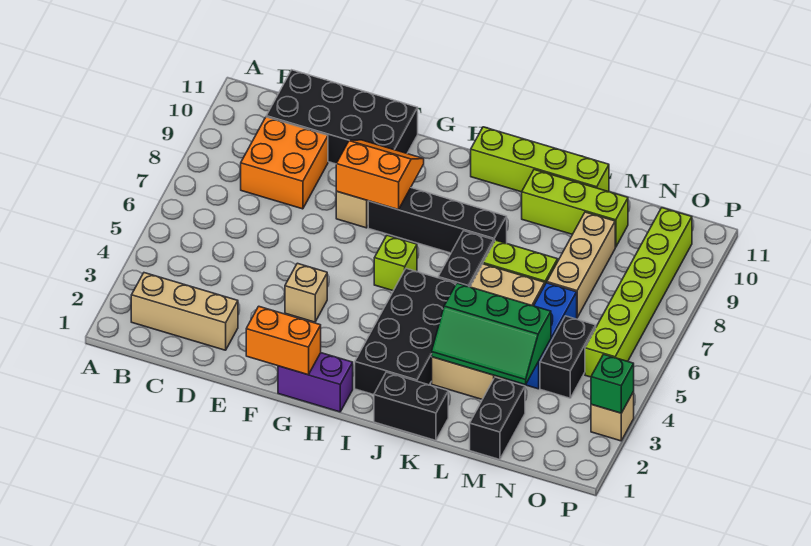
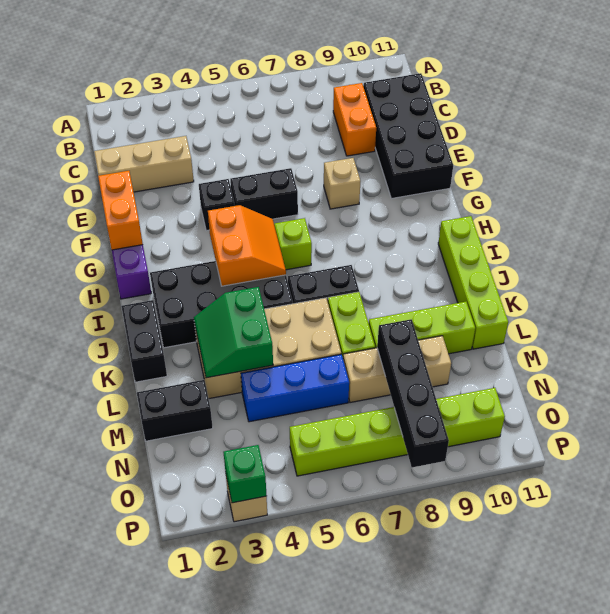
tan 1x3 brick [131,273,238,350] -> tan 1x3 brick turned to [94,136,194,192]
orange 2x2 brick [241,117,328,209] -> orange 1x2 brick [333,83,376,156]
tan 1x1 brick [285,263,327,322] -> black 1x1 brick [199,179,235,231]
orange 2x2 slope [336,140,424,210] -> orange 2x2 slope moved to [208,205,286,286]
black 1x4 brick [368,188,507,253] -> black 1x4 brick moved to [377,319,449,467]
green 2x3 slope [432,283,551,385] -> green 2x2 slope [194,287,273,378]
lime 1x3 brick [522,170,628,247] -> lime 1x3 brick turned to [369,302,475,354]
black 1x2 brick [540,316,596,398] -> black 1x2 brick moved to [230,168,298,219]

